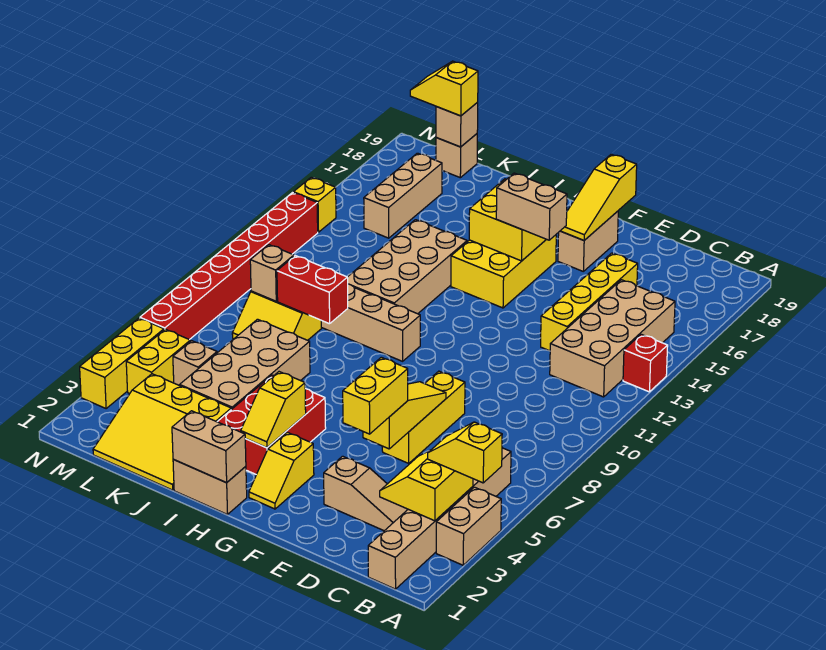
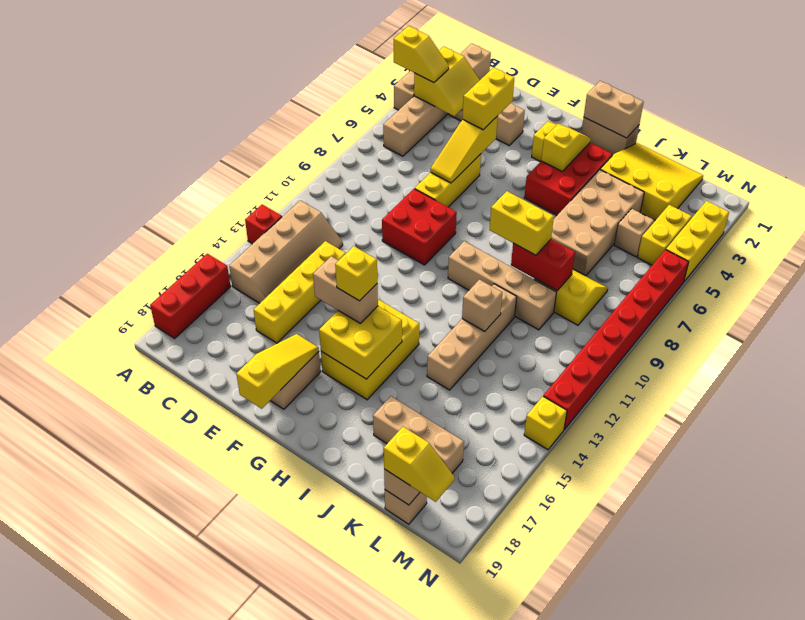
none -> red 1x3 brick [150,254,231,338]
tan 2x4 brick [550,280,675,397] -> tan 2x4 slope [229,200,343,303]
none -> red 2x2 brick [382,189,457,265]
none -> yellow 1x1 brick [335,246,377,301]
none -> yellow 1x2 brick [490,191,554,255]
tan 2x4 brick [347,220,467,314] -> tan 1x4 brick [427,284,517,390]
tan 1x1 brick [250,245,294,301] -> tan 1x1 brick moved to [462,280,502,331]
tan 1x3 brick [364,153,442,238] -> tan 1x3 brick turned to [373,396,464,473]

